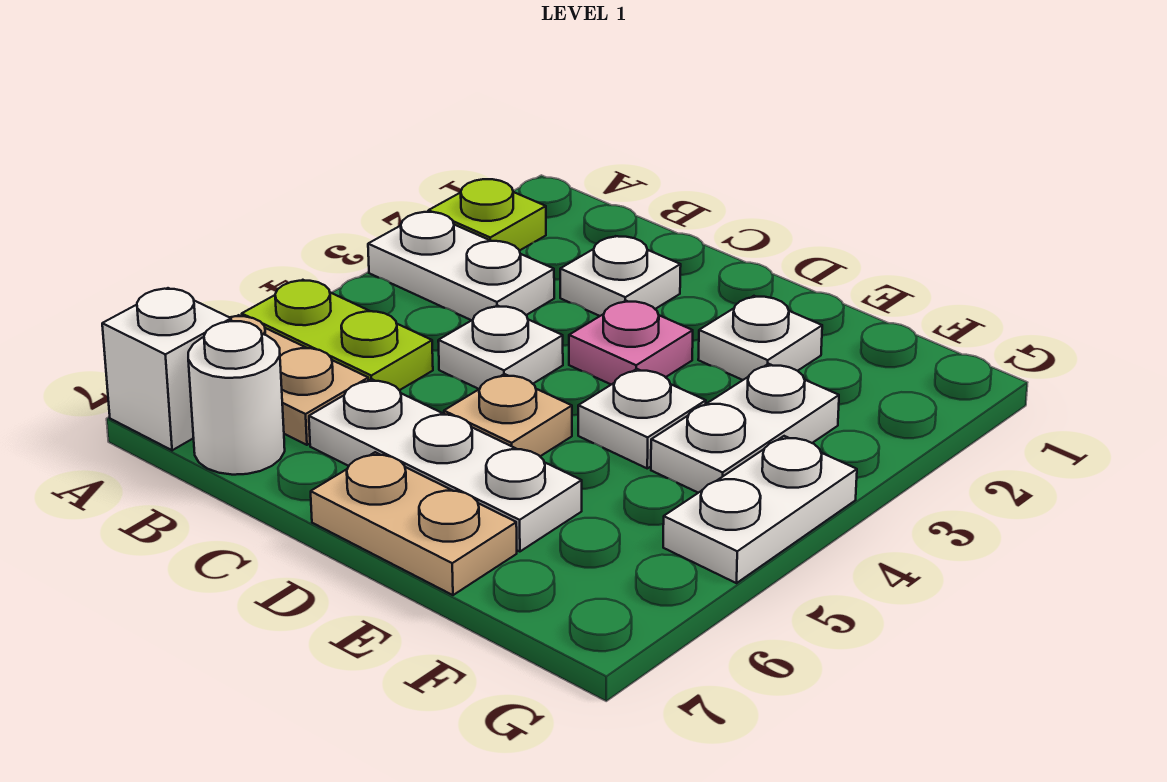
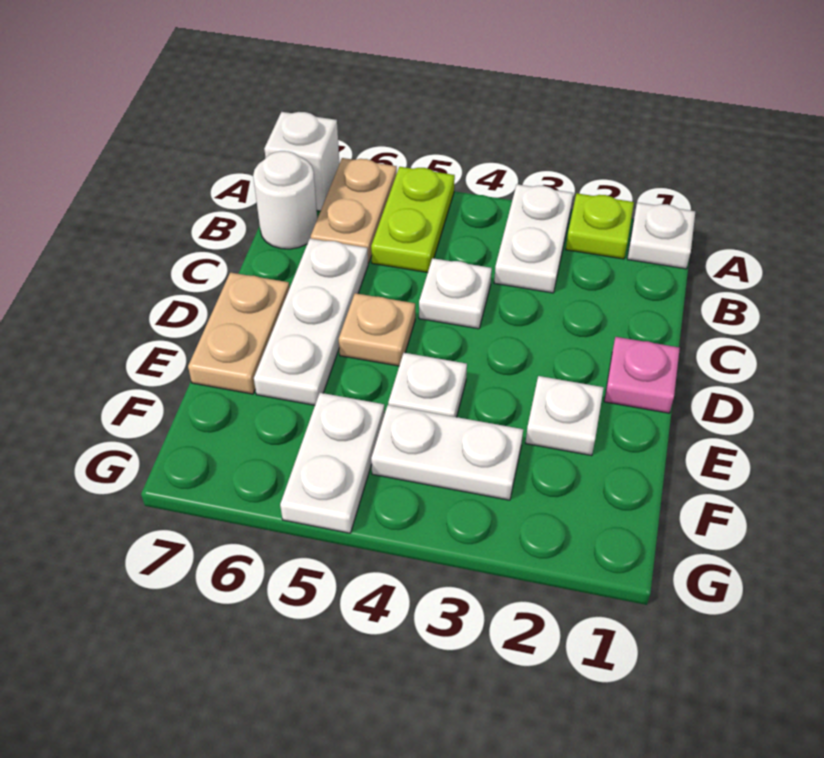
white 1x1 plate [560,236,681,316] -> white 1x1 plate moved to [627,203,695,269]
pink 1x1 plate [569,301,693,385] -> pink 1x1 plate moved to [604,337,680,413]
white 1x2 plate [663,436,857,583] -> white 1x2 plate turned to [280,393,385,533]

